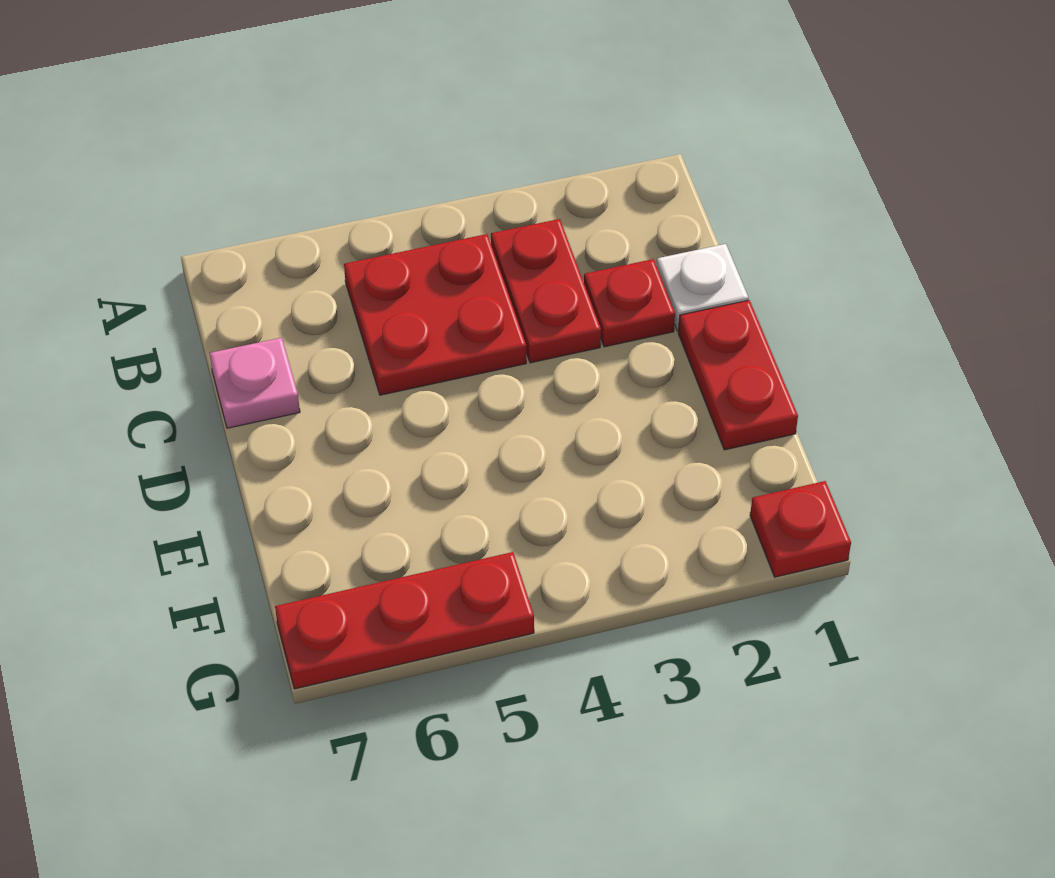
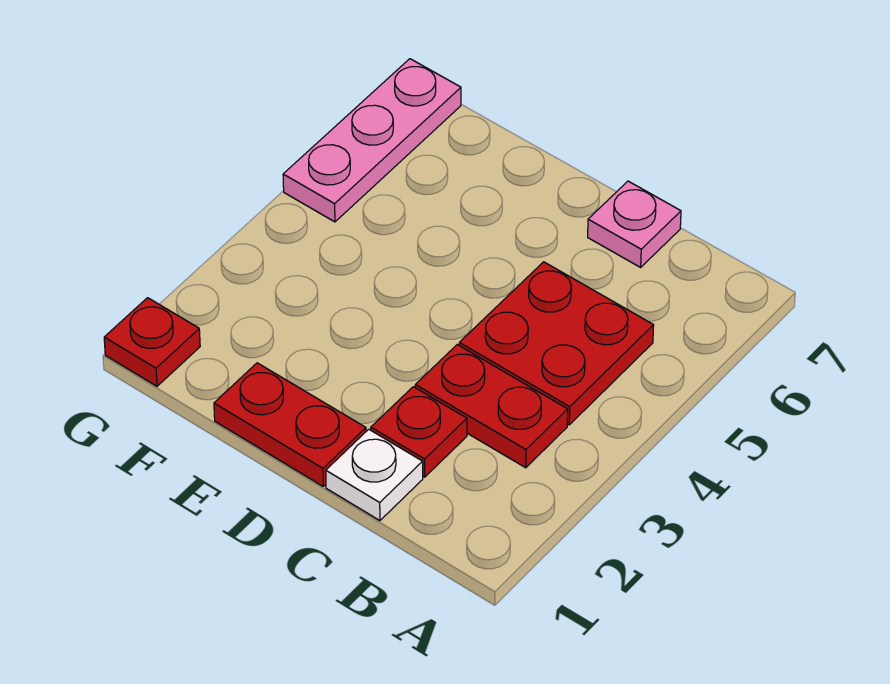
red 1x3 plate [275,552,534,689] -> pink 1x3 plate [283,59,461,222]

